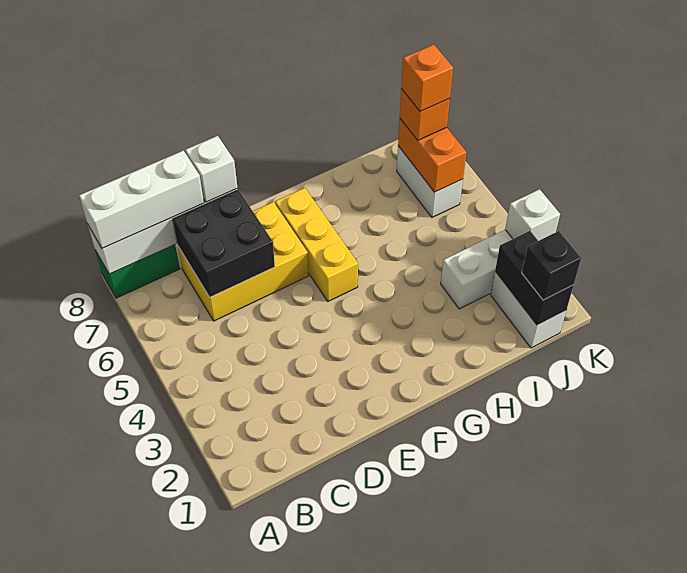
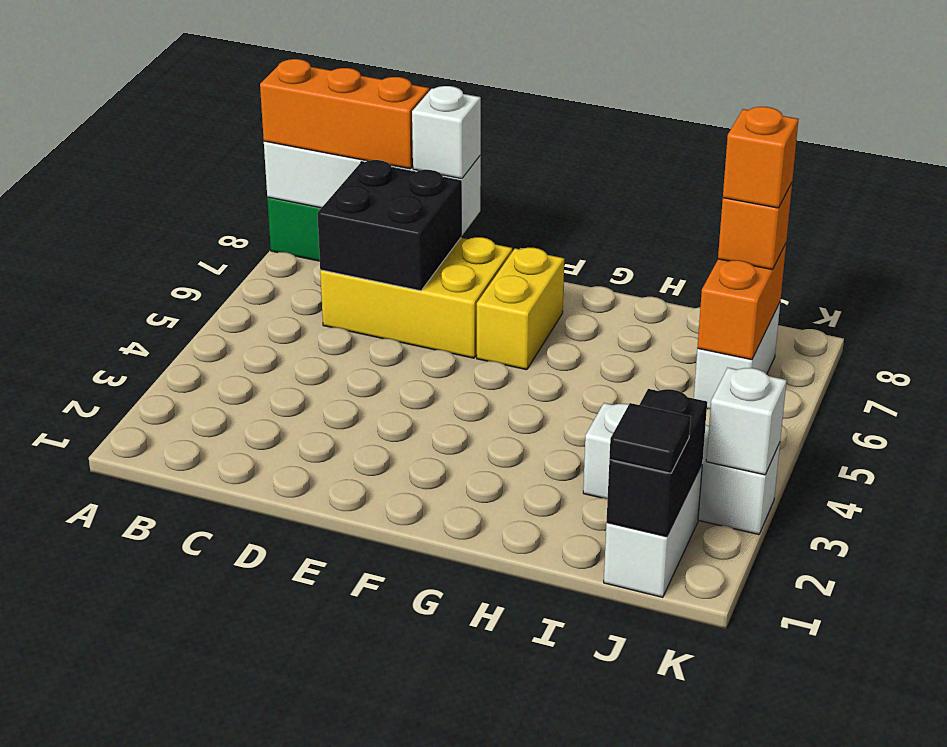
white 1x3 brick [79,151,204,248] -> orange 1x3 brick [260,59,429,169]
yellow 1x3 brick [275,188,358,301] -> yellow 1x2 brick [477,248,564,370]
black 1x1 brick [522,231,581,300] -> black 1x1 tile [609,403,691,473]

